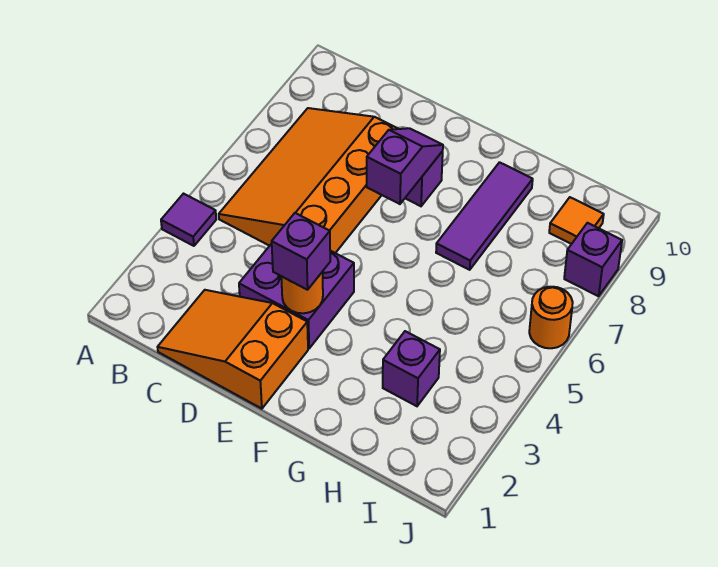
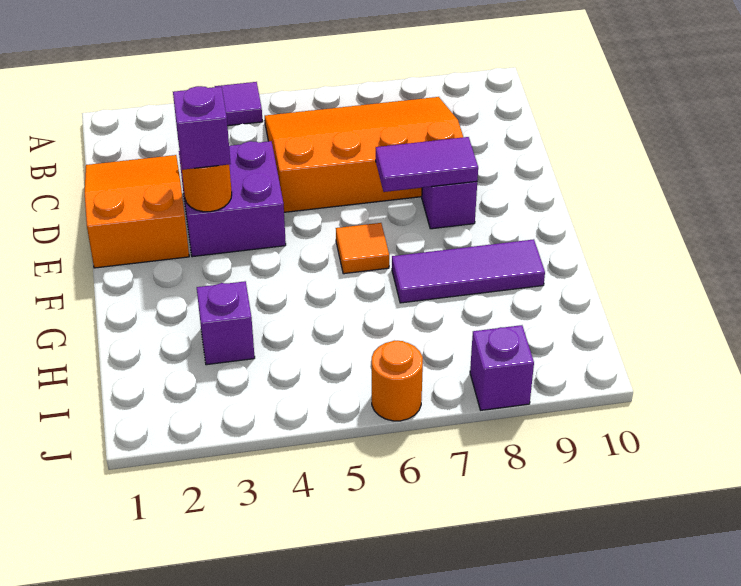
purple 1x2 slope [367,128,443,204] -> purple 1x2 tile [376,137,478,192]
orange 1x1 tile [549,197,604,244] -> orange 1x1 tile moved to [336,223,389,274]

